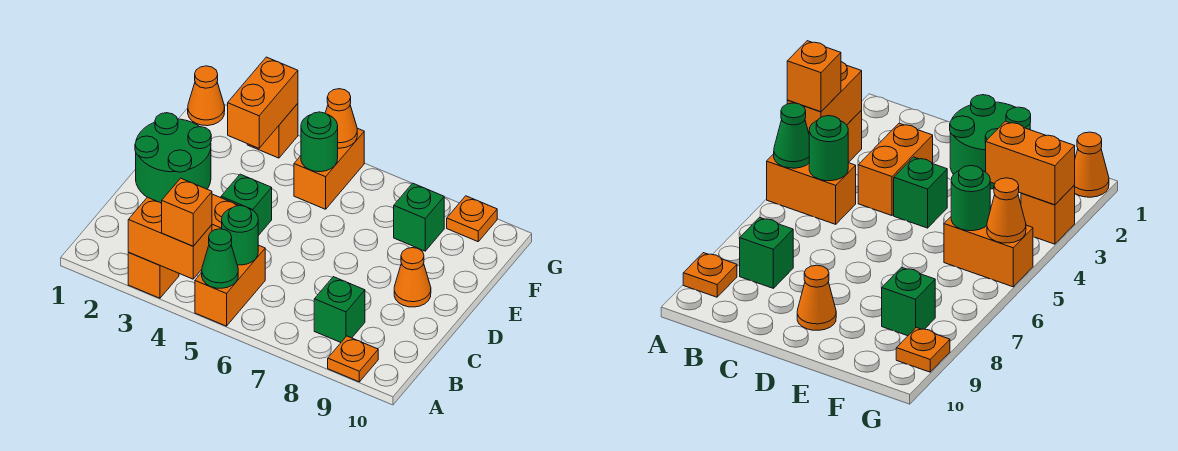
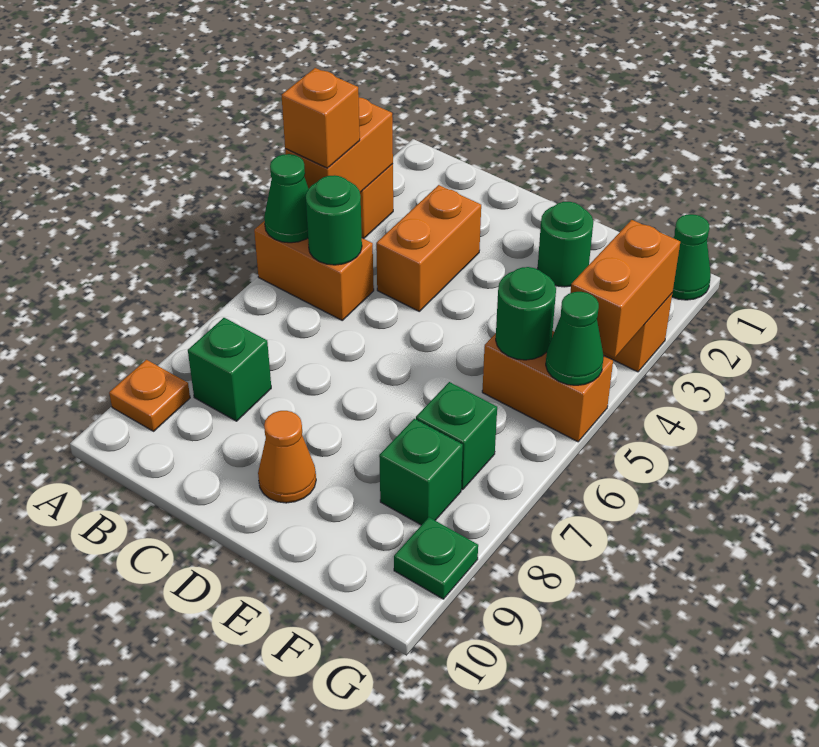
green 2x2 round brick [135,113,211,203] -> green 1x1 round brick [538,202,594,287]
green 1x1 brick [221,174,272,236] -> green 1x1 brick moved to [416,382,497,490]
orange 1x2 brick [228,57,298,148] -> orange 1x2 brick turned to [570,220,680,358]
orange 1x1 cone [188,66,225,126] -> green 1x1 cone [672,214,711,300]
orange 1x1 cone [325,89,357,148] -> green 1x1 cone [546,292,604,385]
orange 1x1 plate [447,196,497,242] -> green 1x1 plate [394,517,478,599]

